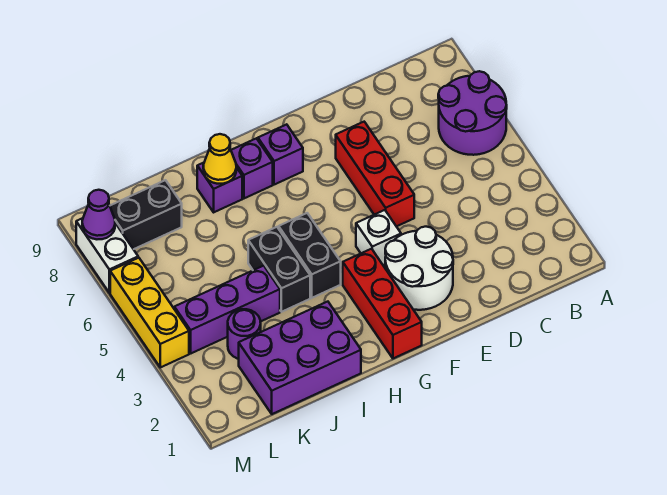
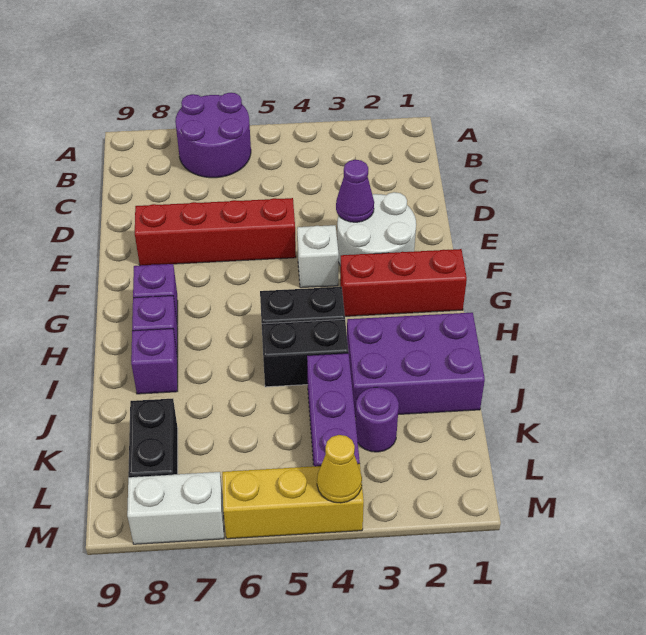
red 1x3 brick [336,122,414,227] -> red 1x4 brick [135,198,296,266]
purple 2x3 brick [239,302,361,414] -> purple 2x3 brick turned to [347,313,485,417]
yellow 1x1 cone [203,134,236,184] -> yellow 1x1 cone moved to [317,435,362,503]
purple 1x1 cone [82,190,115,239] -> purple 1x1 cone moved to [336,160,374,222]

